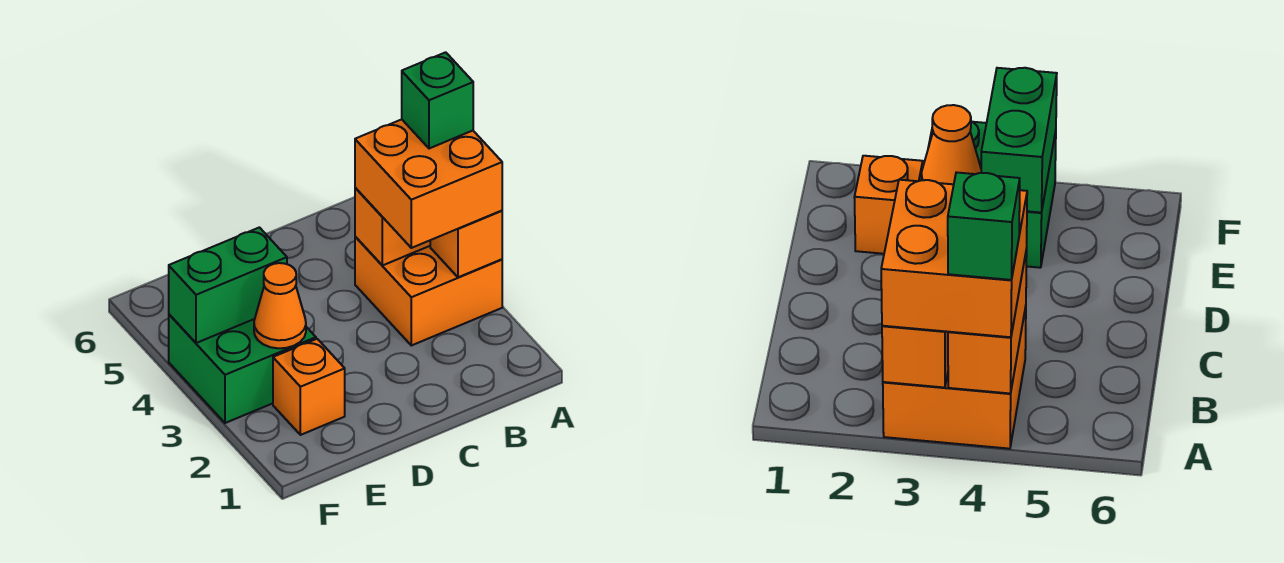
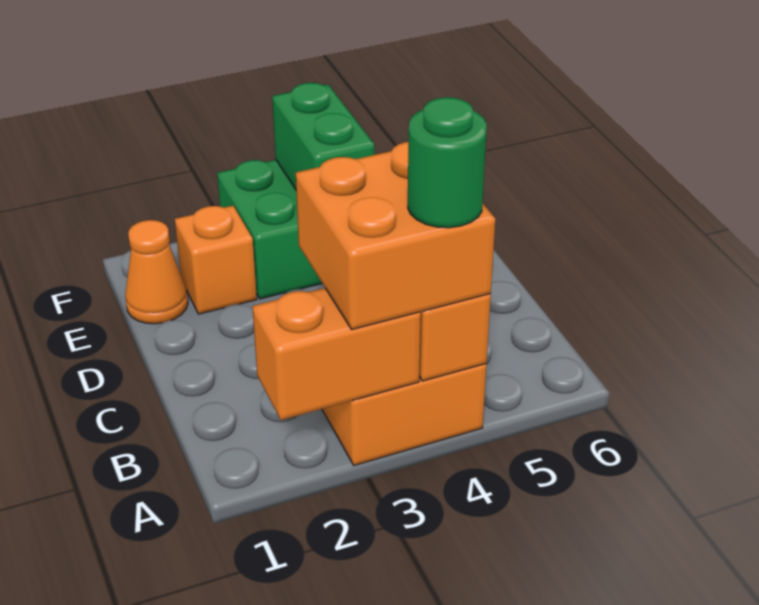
orange 1x1 brick [430,211,502,277] -> orange 1x2 brick [252,288,421,420]
green 1x1 brick [402,52,473,149] -> green 1x1 round brick [408,97,487,228]
orange 1x1 cone [254,263,306,348] -> orange 1x1 cone moved to [125,220,188,324]

